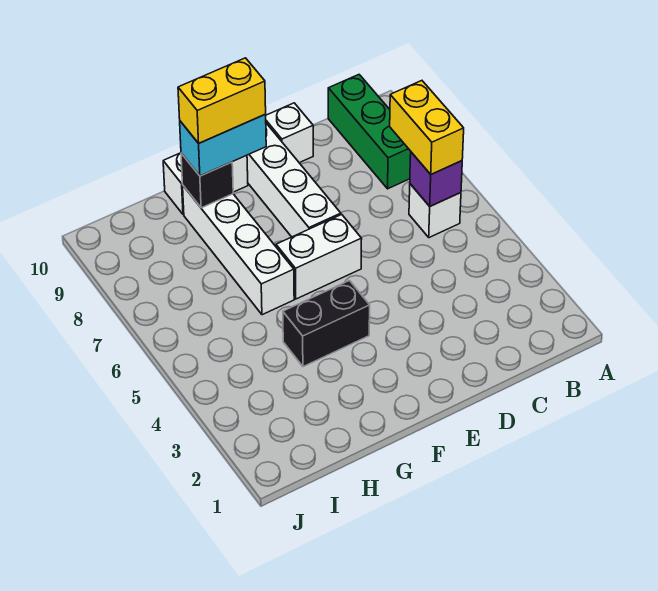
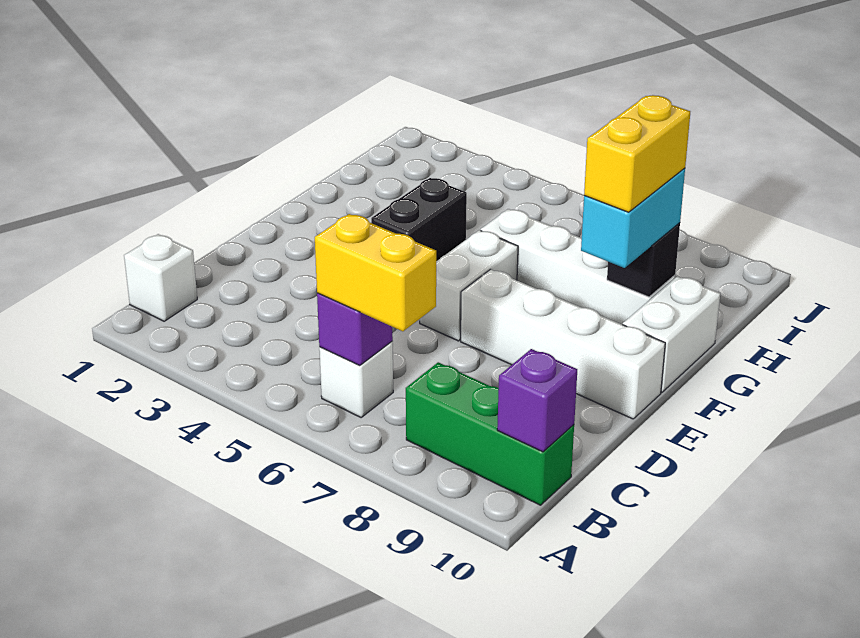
none -> purple 1x1 brick [497,349,577,452]
white 1x1 brick [266,103,313,163] -> white 1x1 brick moved to [124,234,197,321]

